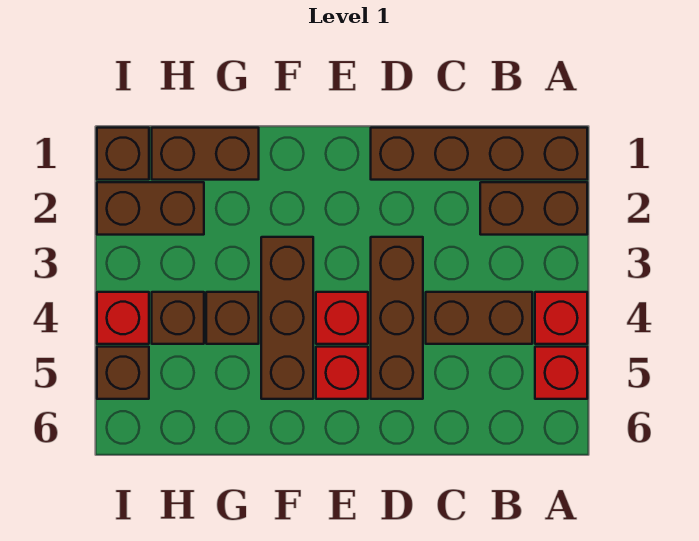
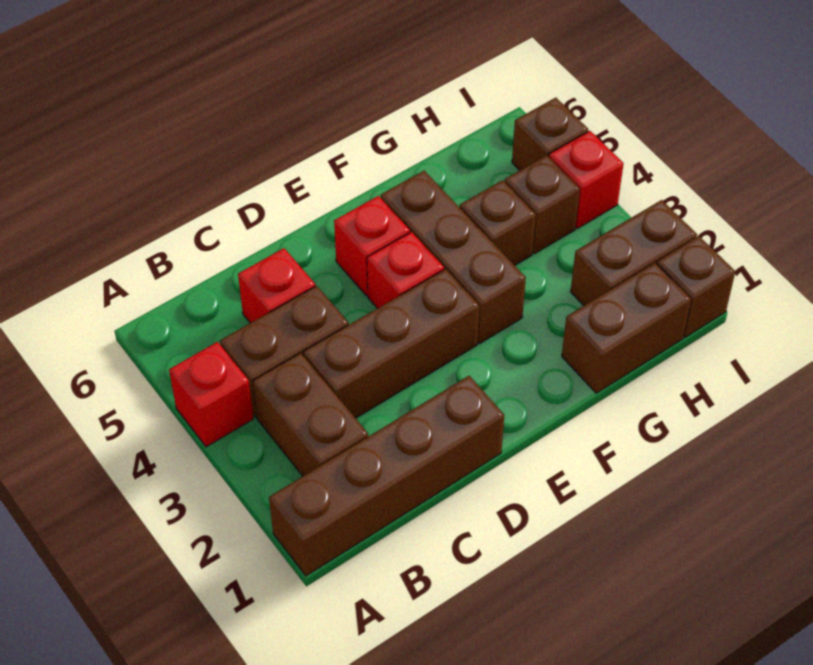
brown 1x2 brick [480,182,587,235] -> brown 1x2 brick turned to [253,353,368,476]
red 1x1 brick [535,347,587,399] -> red 1x1 brick moved to [238,248,315,323]
brown 1x3 brick [371,237,423,399] -> brown 1x3 brick turned to [303,269,479,418]

